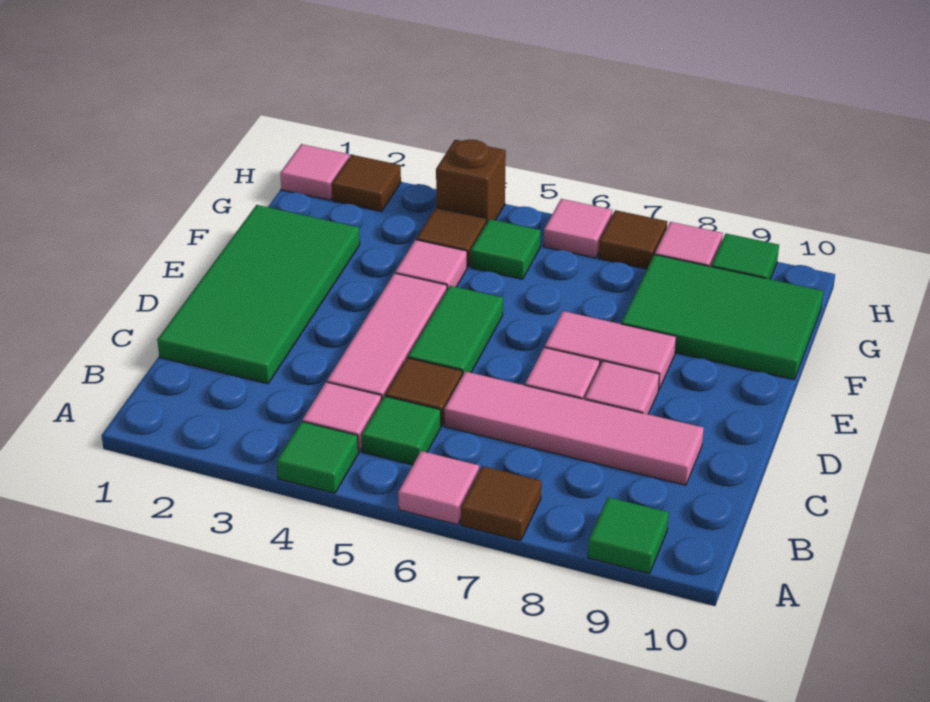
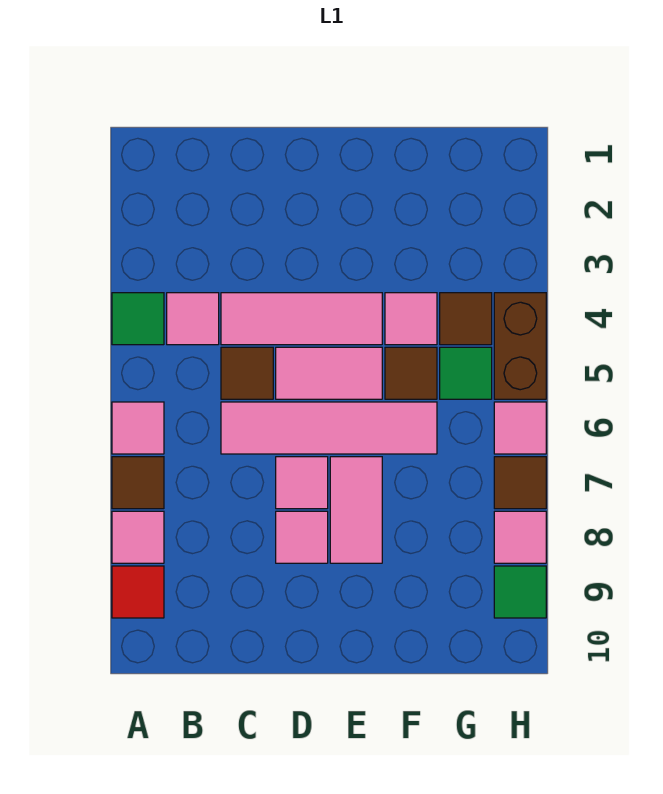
green 1x1 tile [588,497,669,574] -> red 1x1 tile [112,566,164,618]
green 1x1 tile [362,396,441,465] -> none
green 2x4 tile [157,205,360,384] -> none
pink 1x4 tile [444,371,704,485] -> pink 1x4 tile turned to [221,402,437,454]
green 1x2 tile [408,286,503,376] -> pink 1x2 tile [276,347,382,399]
green 2x3 tile [621,254,823,380] -> none
pink 1x1 tile [280,144,349,200] -> pink 1x1 tile moved to [112,511,164,563]
brown 1x1 tile [332,155,401,212] -> brown 1x1 tile moved to [385,347,437,399]
brown 1x1 brick [436,140,506,223] -> brown 1x2 brick [494,293,546,399]

